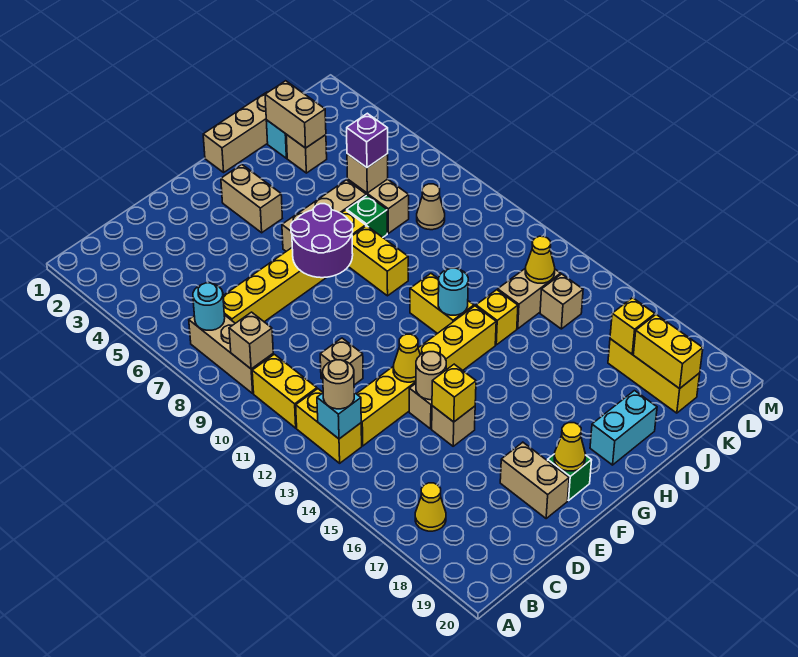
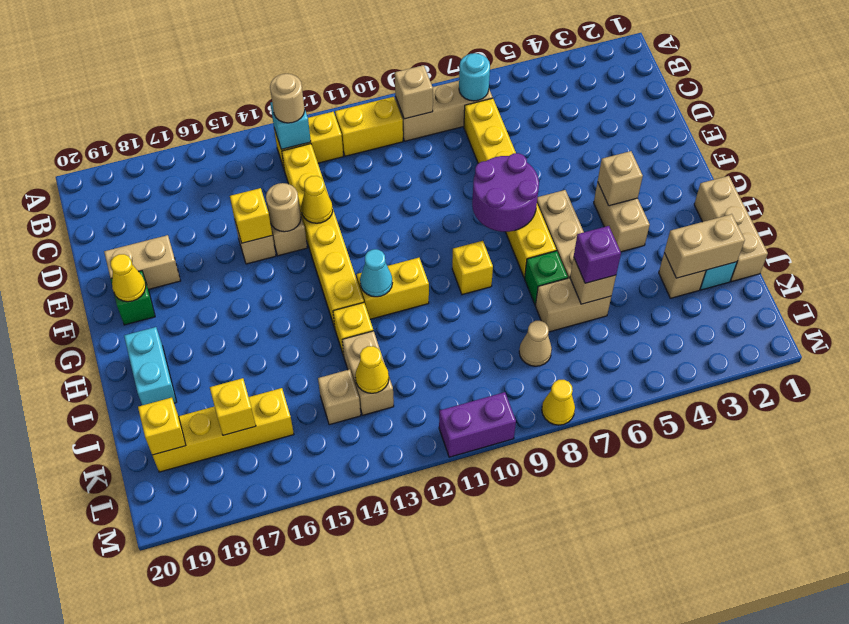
yellow 1x1 cone [415,483,446,531] -> yellow 1x1 cone moved to [542,380,575,425]
tan 1x1 brick [320,338,363,385] -> tan 1x1 brick moved to [598,151,643,206]
tan 1x2 brick [221,165,282,233] -> tan 1x2 brick turned to [594,182,650,252]
yellow 1x2 brick [348,226,408,296] -> yellow 1x1 brick [452,241,493,295]
cyan 1x1 round brick [438,268,468,315] -> cyan 1x1 cone [360,249,392,297]
yellow 1x3 brick [608,339,700,413] -> yellow 1x4 brick [152,388,294,472]
yellow 1x2 brick [633,315,703,389] -> yellow 1x1 brick [138,398,186,455]
none -> purple 1x2 brick [439,392,516,457]

